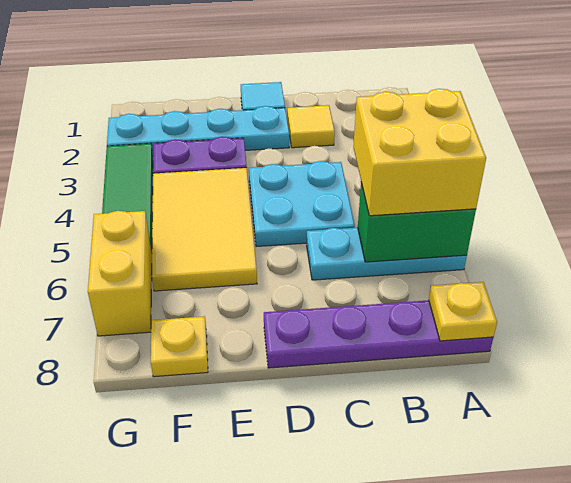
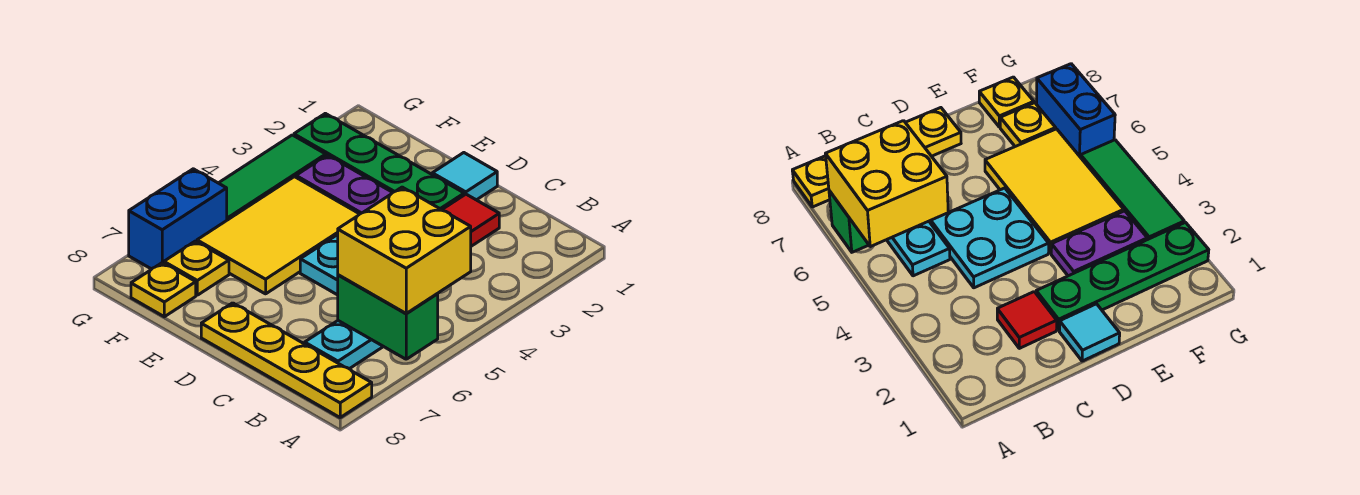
cyan 1x3 plate [307,228,467,280] -> cyan 1x3 plate turned to [305,321,383,369]
purple 1x4 plate [264,300,493,368] -> yellow 1x4 plate [201,303,372,417]
yellow 1x1 plate [429,282,497,341] -> yellow 1x1 plate moved to [164,241,229,295]
yellow 1x1 tile [287,105,335,148] -> red 1x1 tile [442,194,499,246]
cyan 1x4 plate [107,106,289,153] -> green 1x4 plate [294,113,464,210]
yellow 1x2 brick [88,211,152,336] -> blue 1x2 brick [129,169,227,269]

